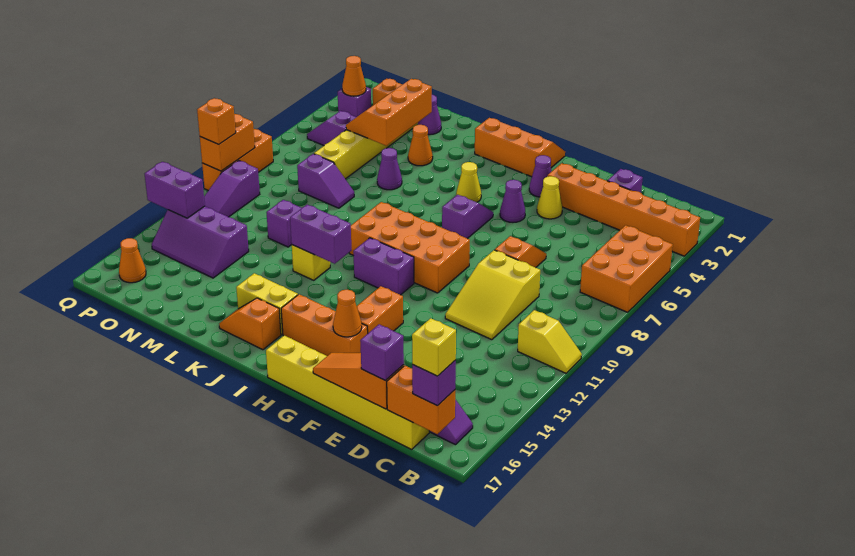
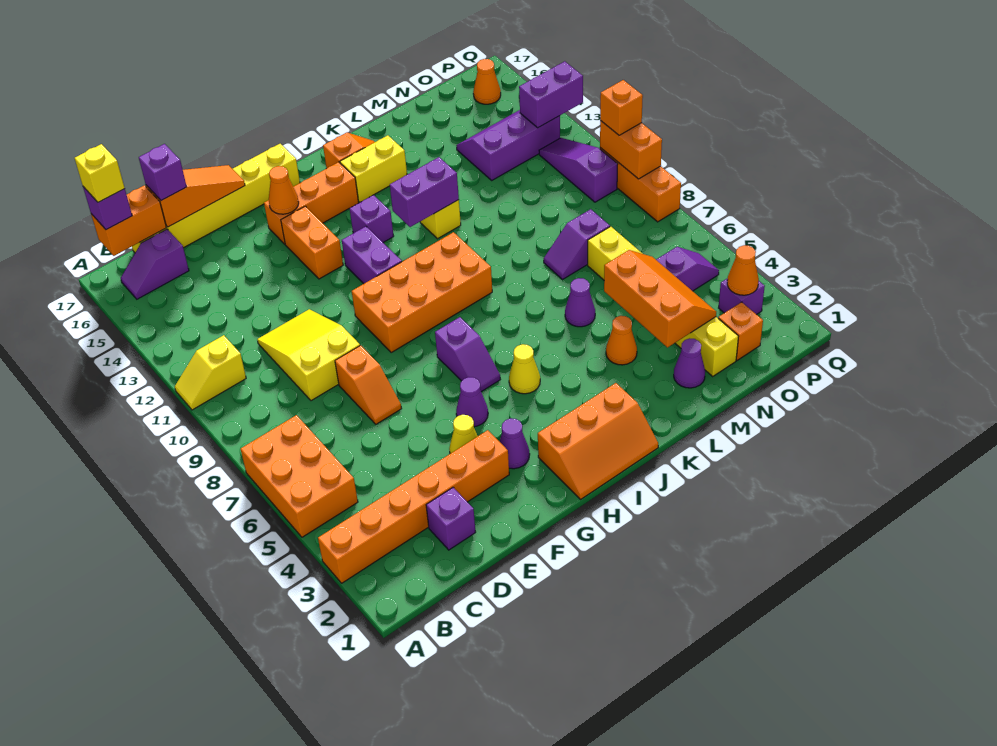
purple 1x2 brick [353,238,414,295] -> purple 1x2 brick turned to [342,226,402,284]
purple 1x1 brick [266,200,302,247] -> purple 1x1 brick moved to [350,195,394,242]

